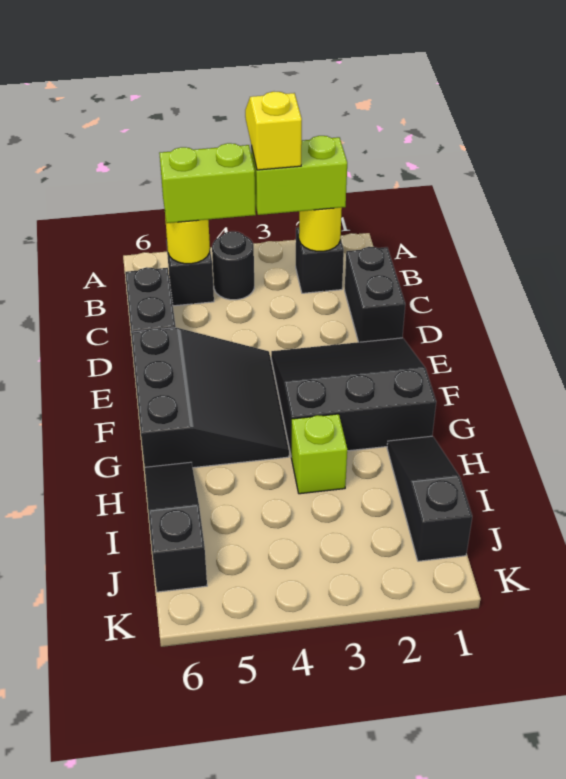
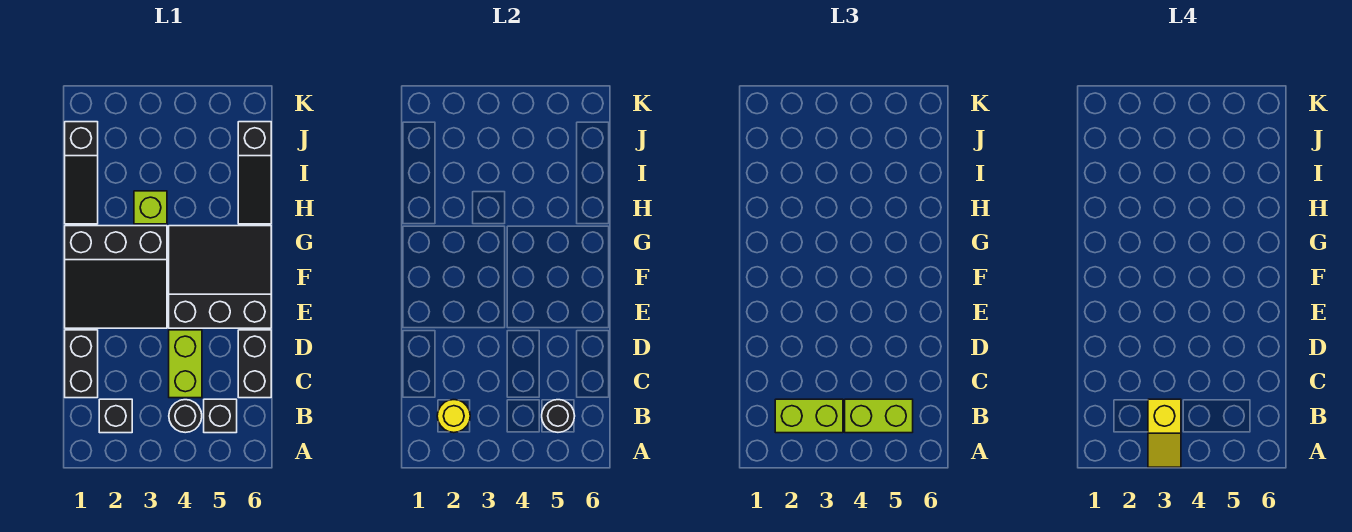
yellow 1x1 round brick [165,216,210,264] -> black 1x1 round brick [542,400,575,432]
none -> lime 1x2 brick [169,330,202,398]
black 3x3 slope [131,328,289,468] -> black 3x3 slope turned to [169,226,271,328]

